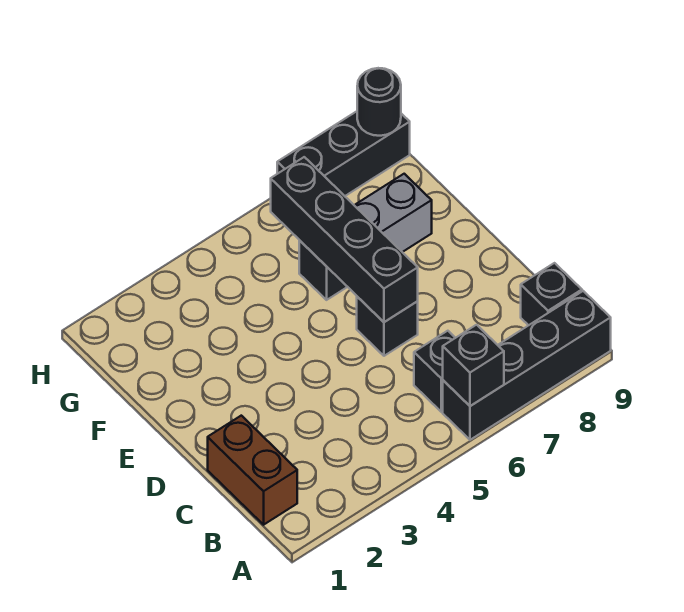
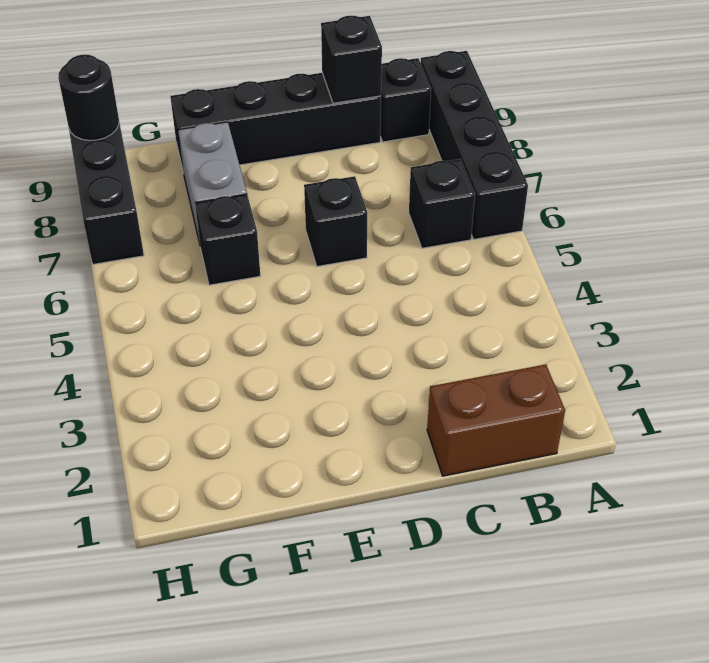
black 1x1 brick [443,325,504,406] -> black 1x1 brick moved to [321,16,382,103]
black 1x4 brick [271,157,418,322] -> black 1x4 brick moved to [170,73,381,173]

